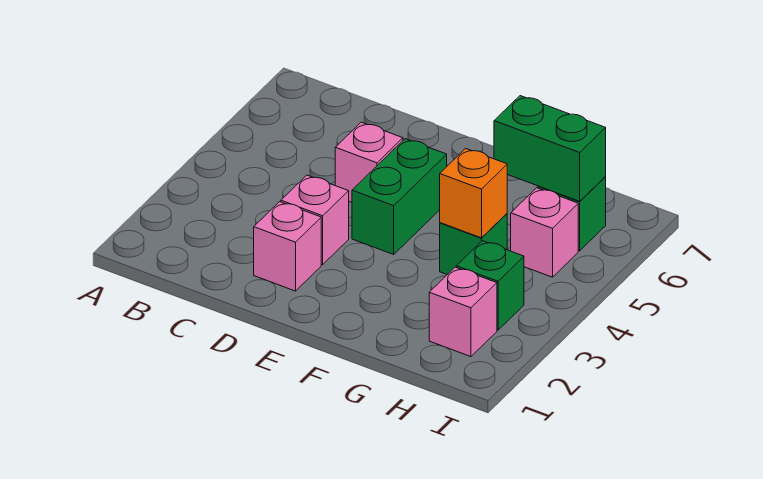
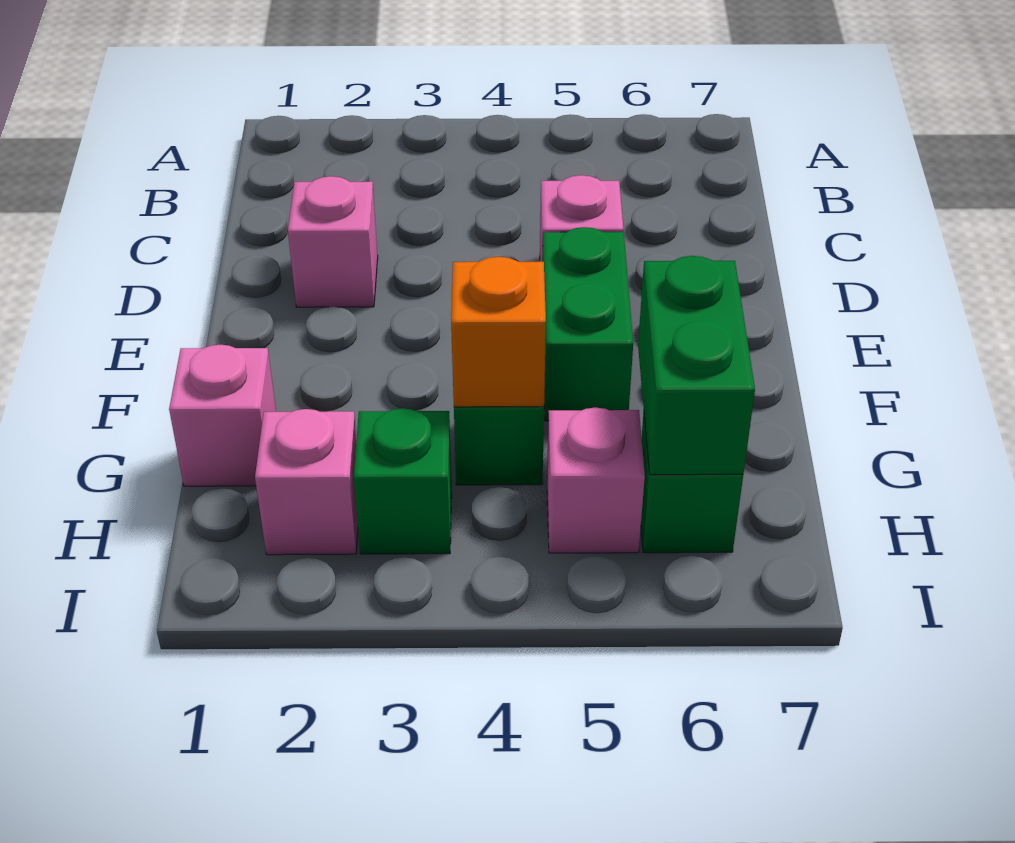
pink 1x1 brick [281,175,349,265] -> pink 1x1 brick moved to [169,345,276,486]
green 1x2 brick [352,139,447,254] -> green 1x2 brick turned to [542,227,633,421]

